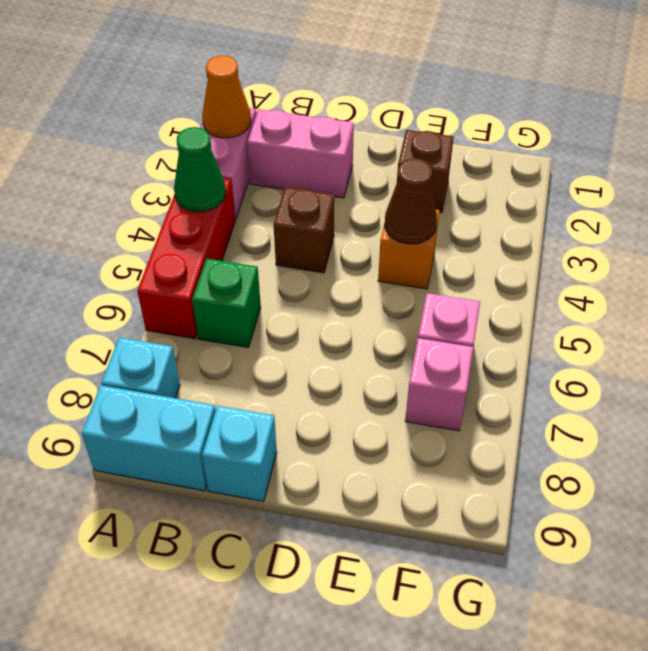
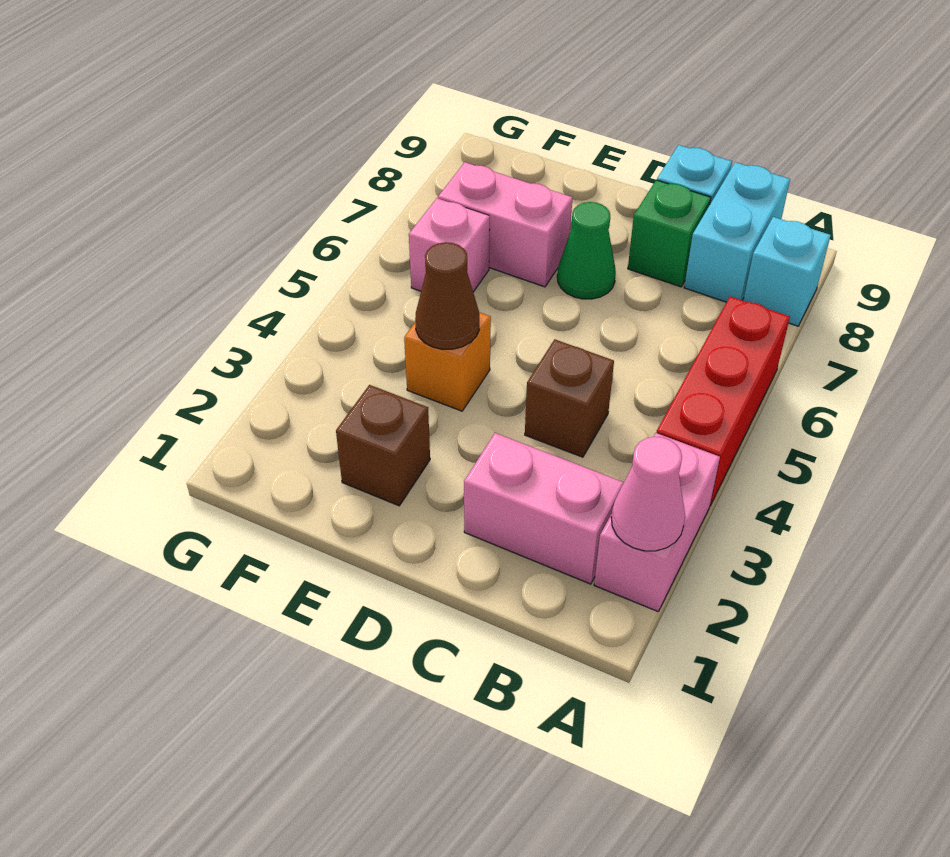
orange 1x1 cone [202,56,251,138] -> pink 1x1 cone [611,437,685,551]
green 1x1 cone [174,127,226,212] -> green 1x1 cone moved to [557,202,616,299]
cyan 1x2 brick [82,385,216,491] -> cyan 1x2 brick turned to [684,162,790,302]
green 1x1 brick [192,259,261,347] -> green 1x1 brick moved to [628,180,711,287]
pink 1x1 brick [405,338,473,431] -> pink 1x2 brick [438,162,573,287]

